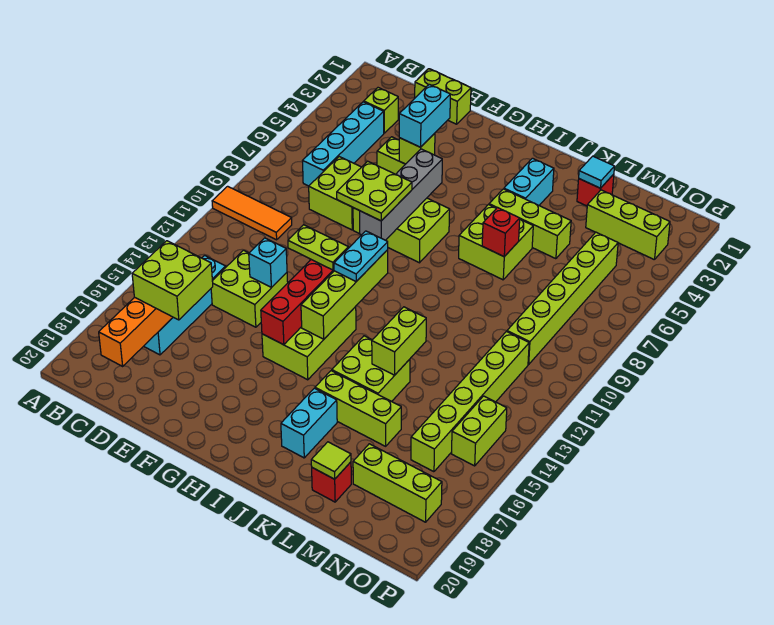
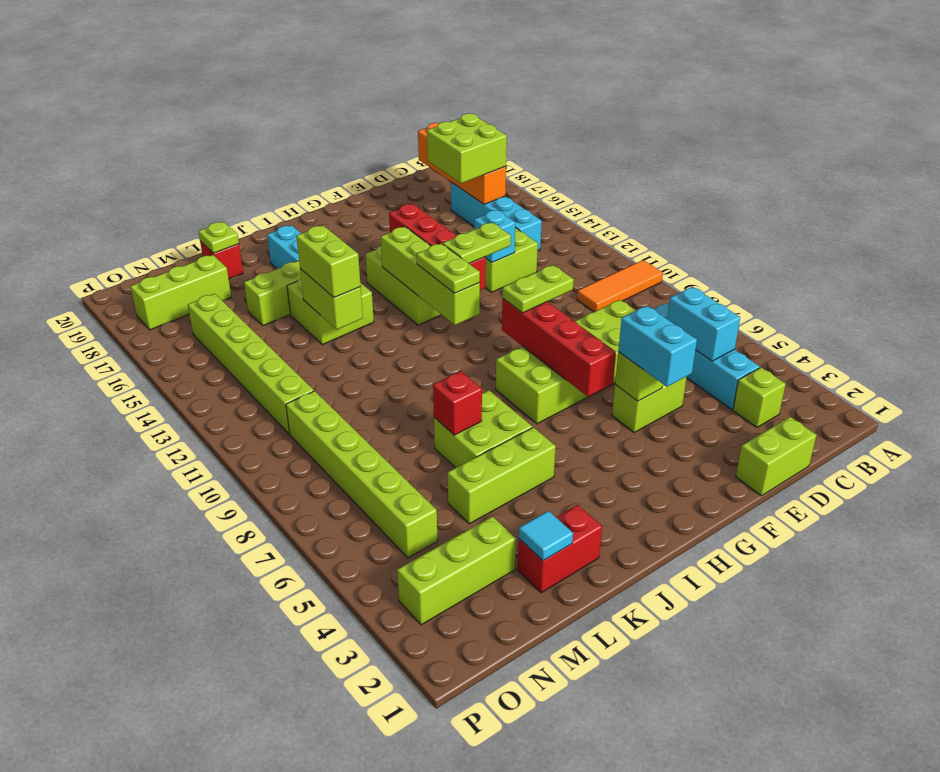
lime 2x2 plate [337,161,412,221] -> lime 1x2 plate [502,265,574,313]
grey 1x4 brick [360,149,442,240] -> red 1x4 brick [502,299,616,397]
cyan 1x2 plate [334,231,388,282] -> lime 1x2 plate [417,243,480,293]
cyan 1x2 brick [504,158,554,205] -> cyan 1x2 brick moved to [667,287,740,361]
red 1x1 brick [577,174,614,206] -> red 1x2 brick [517,505,602,593]
lime 1x1 tile [311,442,351,479] -> lime 1x1 plate [198,222,239,253]
lime 1x2 brick [451,396,507,466] -> lime 1x2 brick moved to [296,225,361,298]

